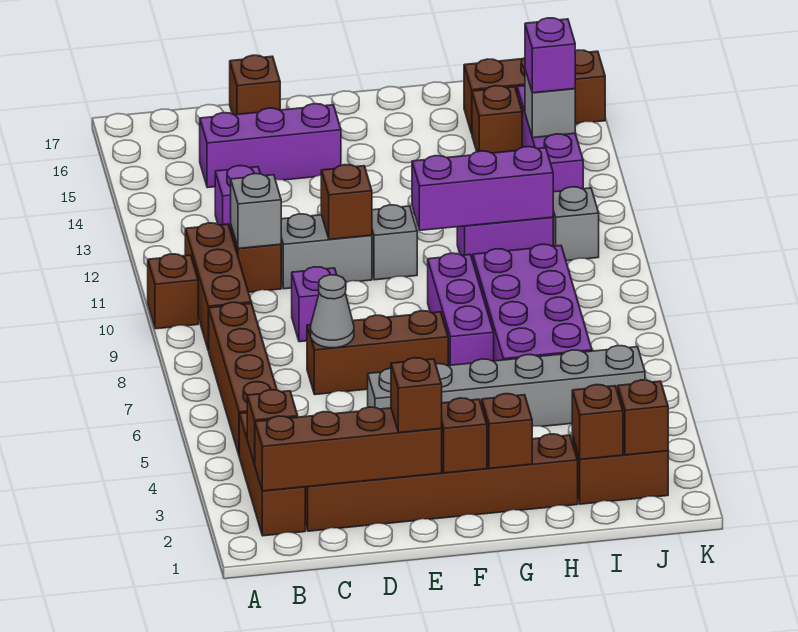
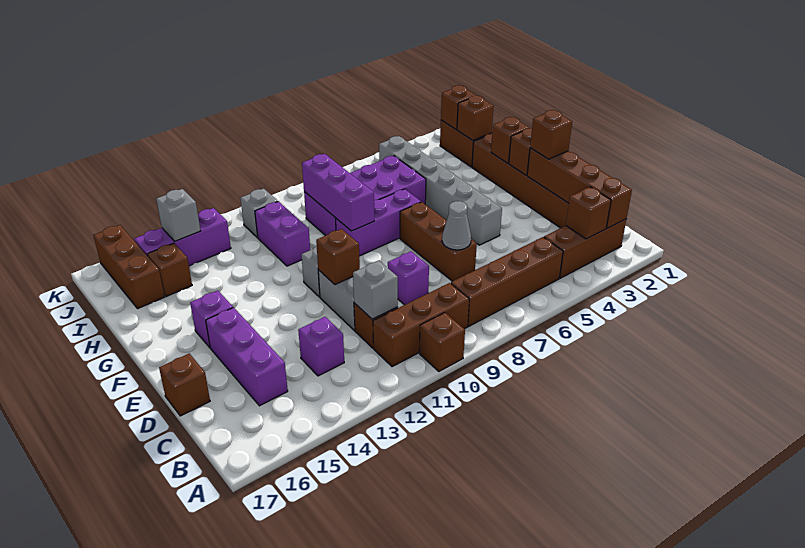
purple 1x3 brick [412,147,553,230] -> purple 1x3 brick moved to [302,154,374,231]
purple 1x1 brick [525,18,575,93] -> purple 1x1 brick moved to [190,290,233,348]

